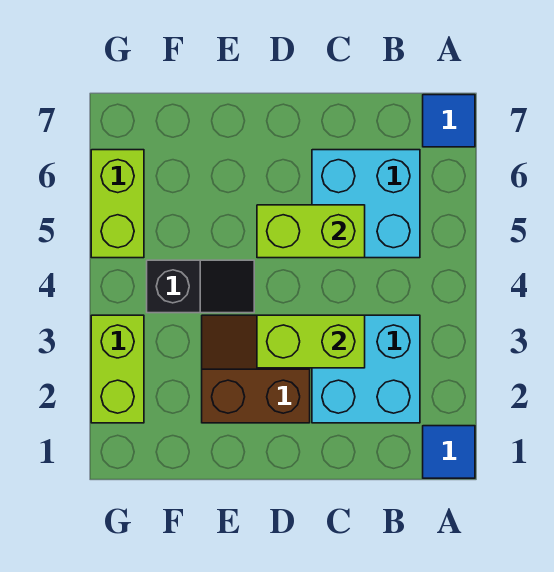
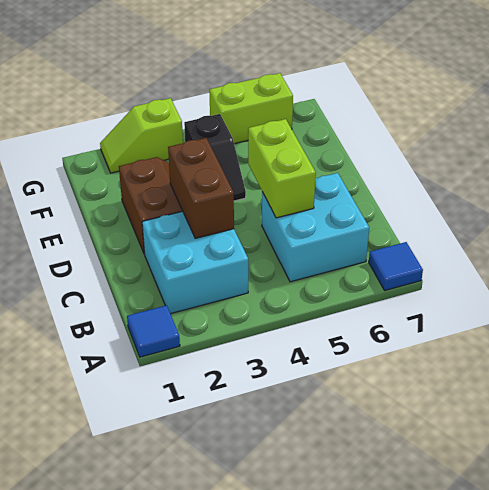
lime 1x2 brick [257,315,365,368] -> brown 1x2 brick [168,138,234,238]
lime 1x2 brick [91,315,144,423] -> lime 1x2 slope [100,98,183,173]

